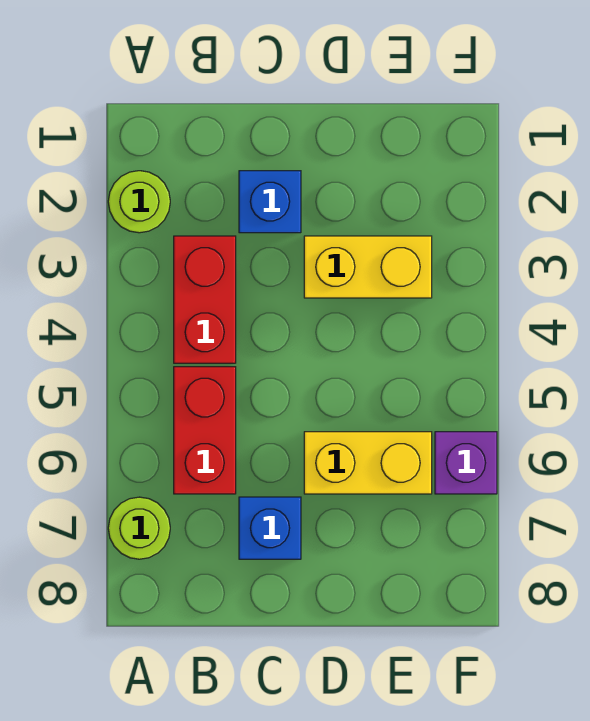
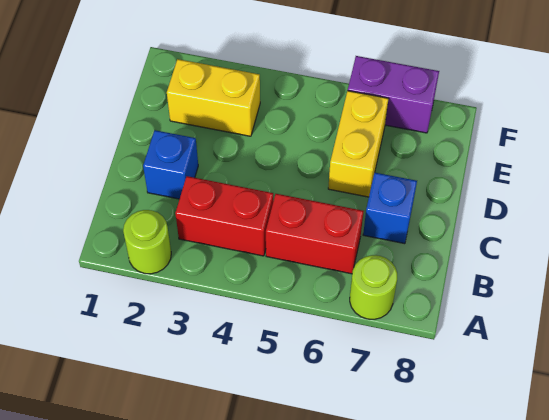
yellow 1x2 brick [304,236,432,298] -> yellow 1x2 brick turned to [167,59,260,136]
purple 1x1 brick [435,432,497,494] -> purple 1x2 brick [348,56,439,133]

